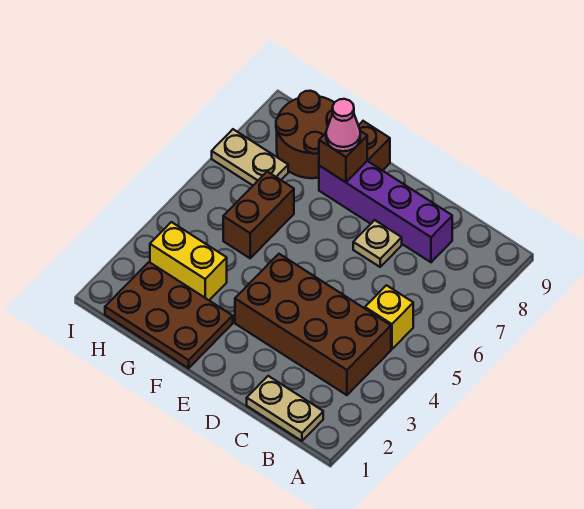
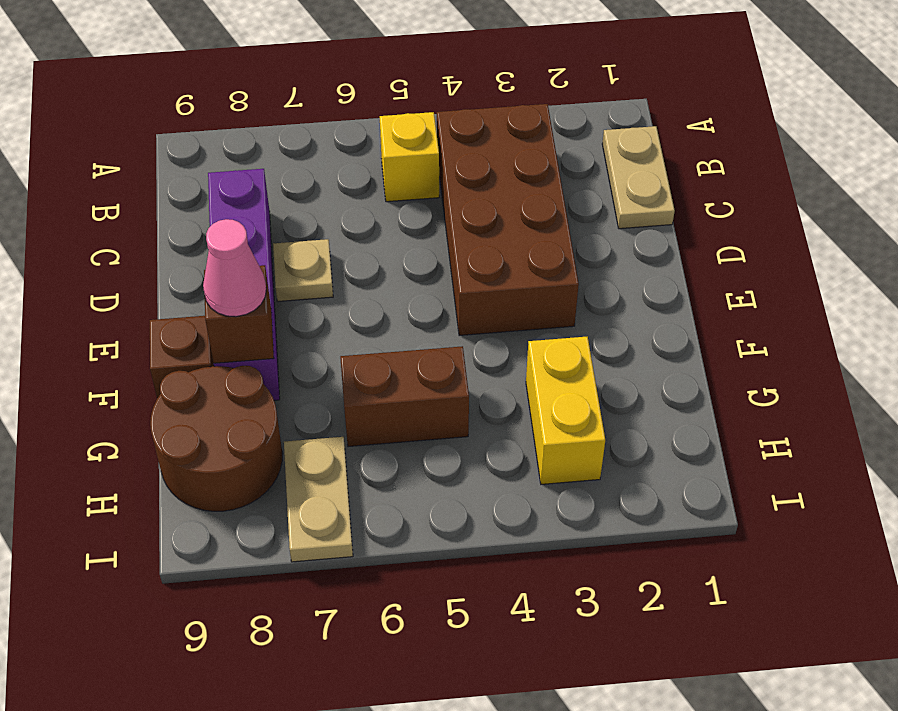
brown 2x3 plate [105,262,233,368] -> none

